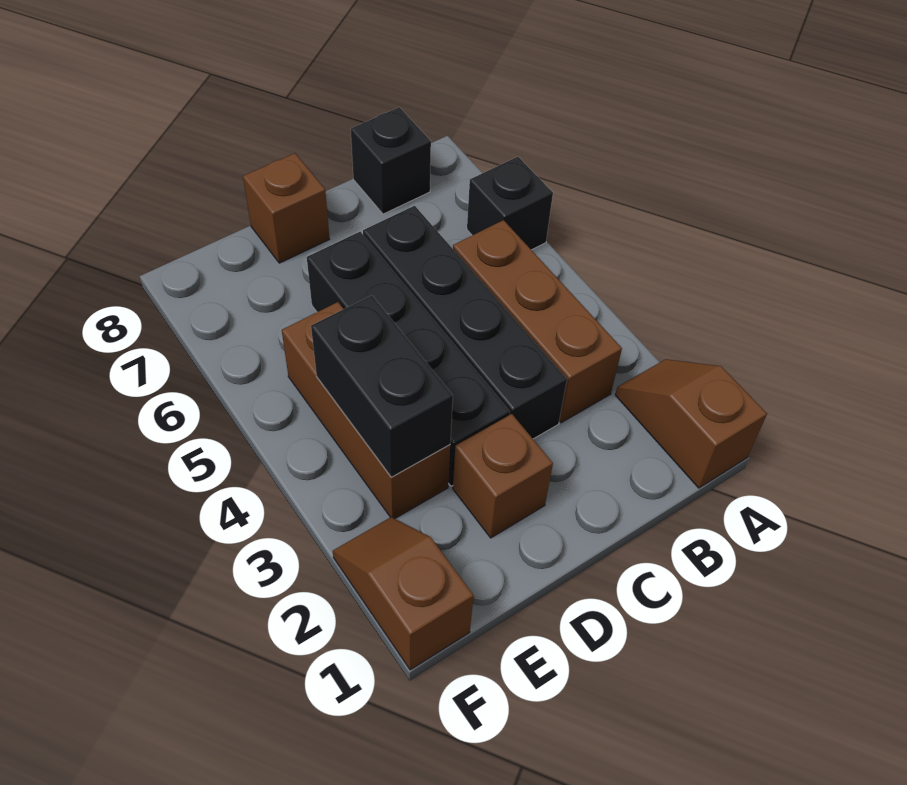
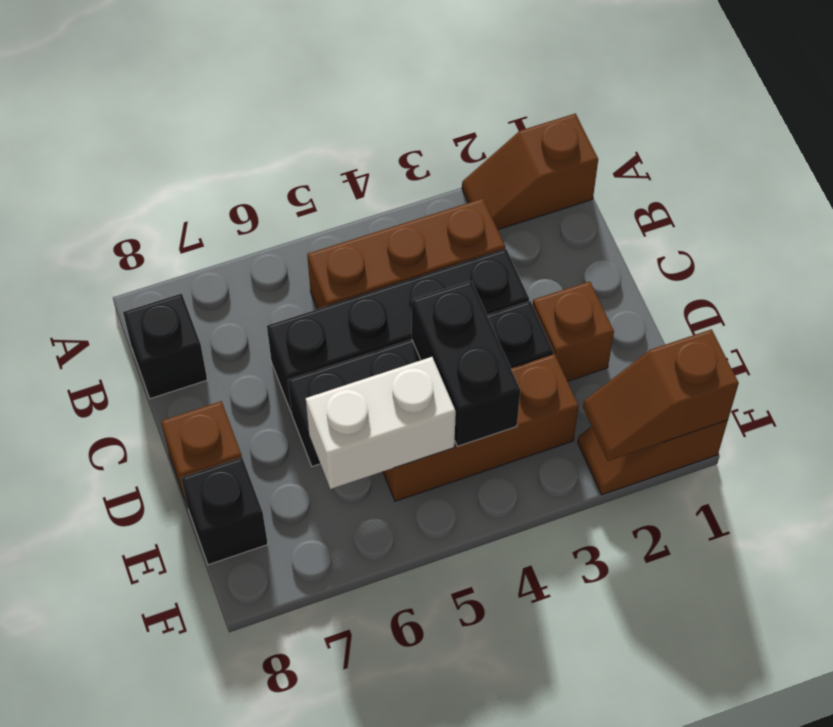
black 1x1 brick [467,157,553,250] -> black 1x1 brick moved to [181,458,268,565]
black 1x2 brick [311,295,453,477] -> black 1x2 brick turned to [412,281,520,446]
none -> white 1x2 brick [306,357,456,489]
none -> brown 1x2 slope [583,329,739,461]

